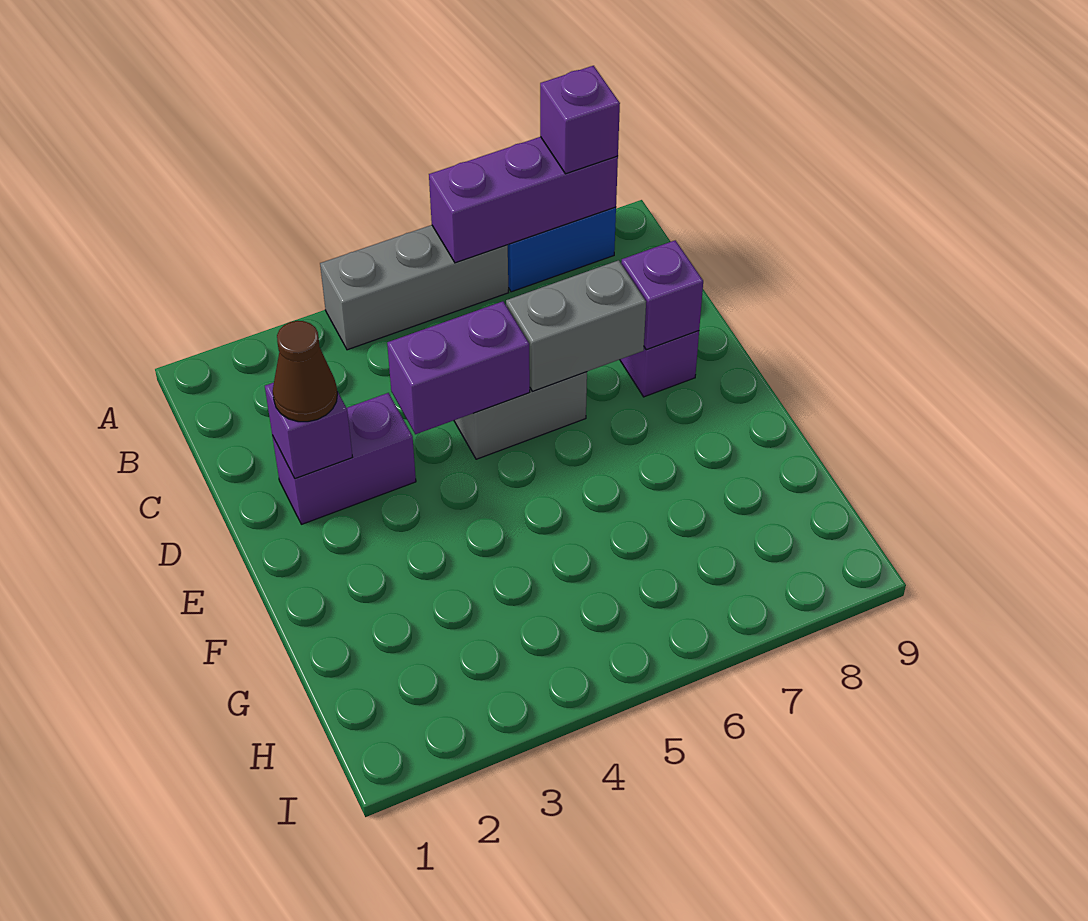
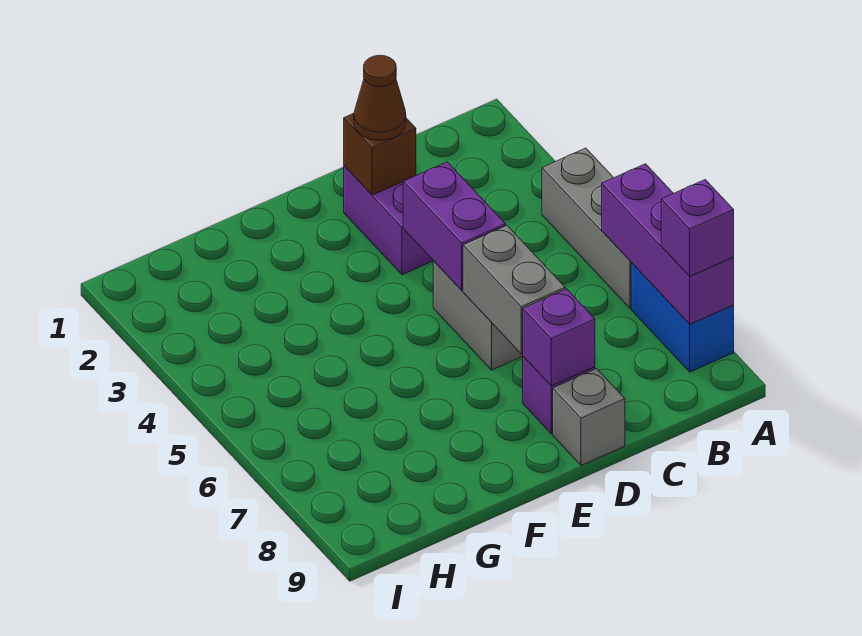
purple 1x1 brick [265,383,352,478] -> brown 1x1 brick [344,114,416,195]
none -> grey 1x1 brick [553,369,625,465]

